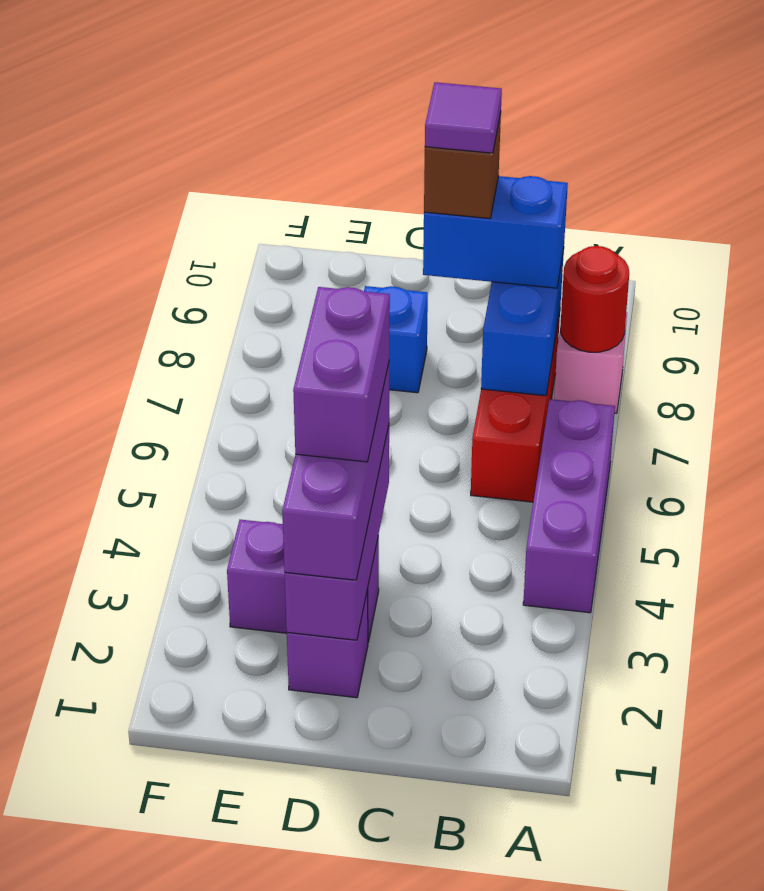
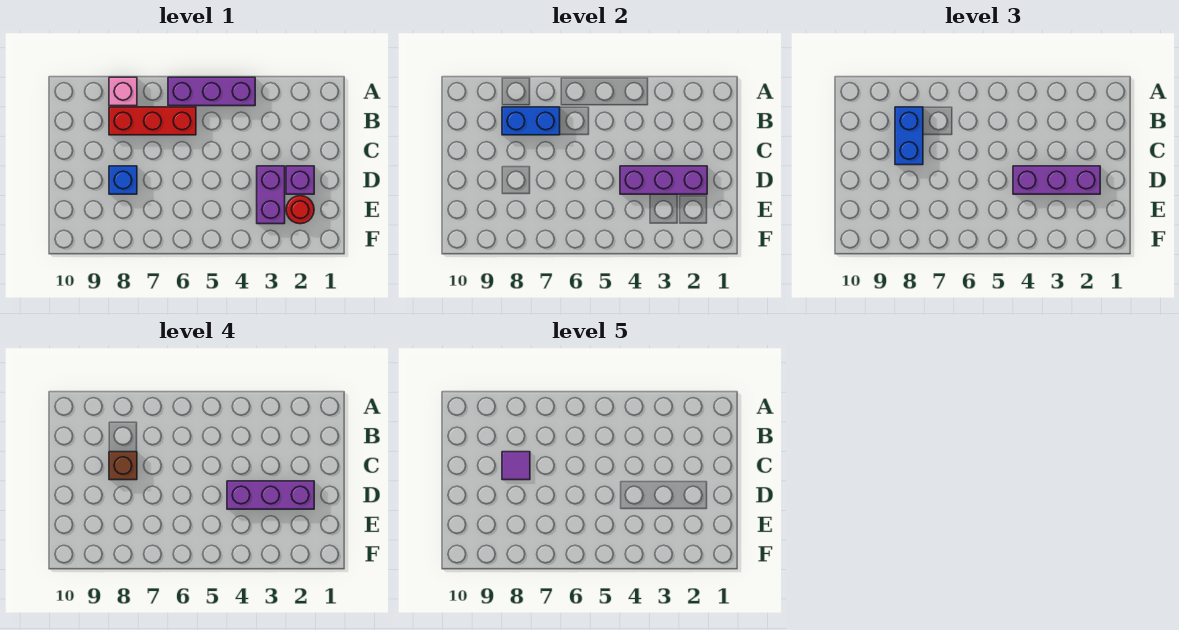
red 1x1 round brick [560,246,629,352] -> red 1x1 round brick moved to [286,196,314,224]
purple 1x2 brick [293,287,390,462] -> purple 1x3 brick [227,481,314,509]

